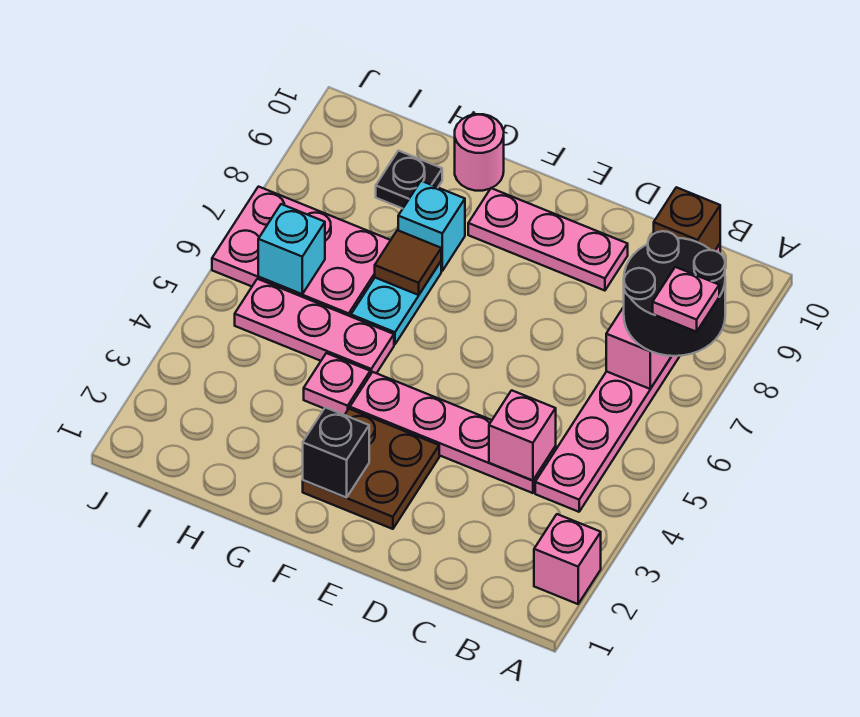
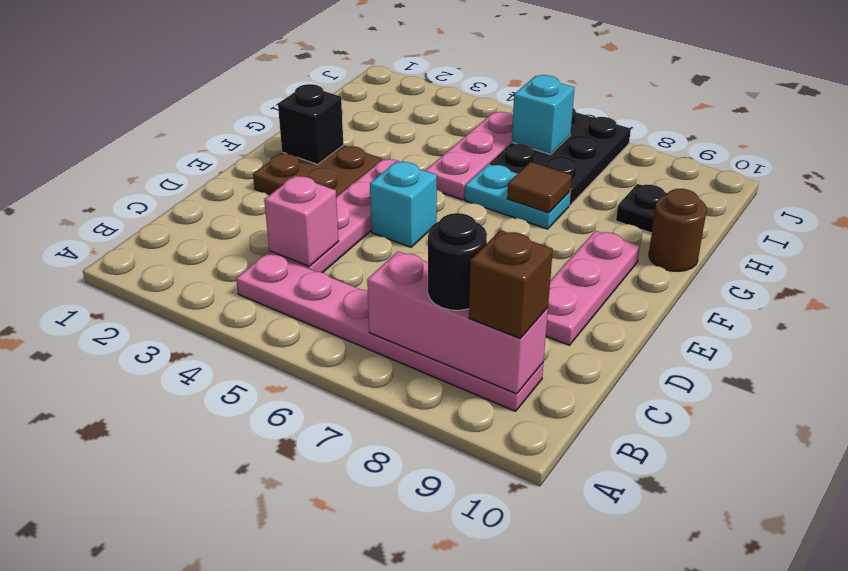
pink 1x1 brick [534,514,601,604] -> none
black 2x2 round brick [624,231,725,356] -> black 1x1 round brick [428,213,487,310]
pink 1x1 plate [653,267,719,332] -> none
pink 1x1 plate [304,353,370,415] -> none
cyan 1x1 brick [398,181,465,271] -> cyan 1x1 brick moved to [370,161,437,247]
pink 1x1 round brick [455,114,504,191] -> brown 1x1 round brick [649,189,707,271]
pink 2x3 plate [212,187,390,316] -> black 2x3 plate [489,108,631,206]

